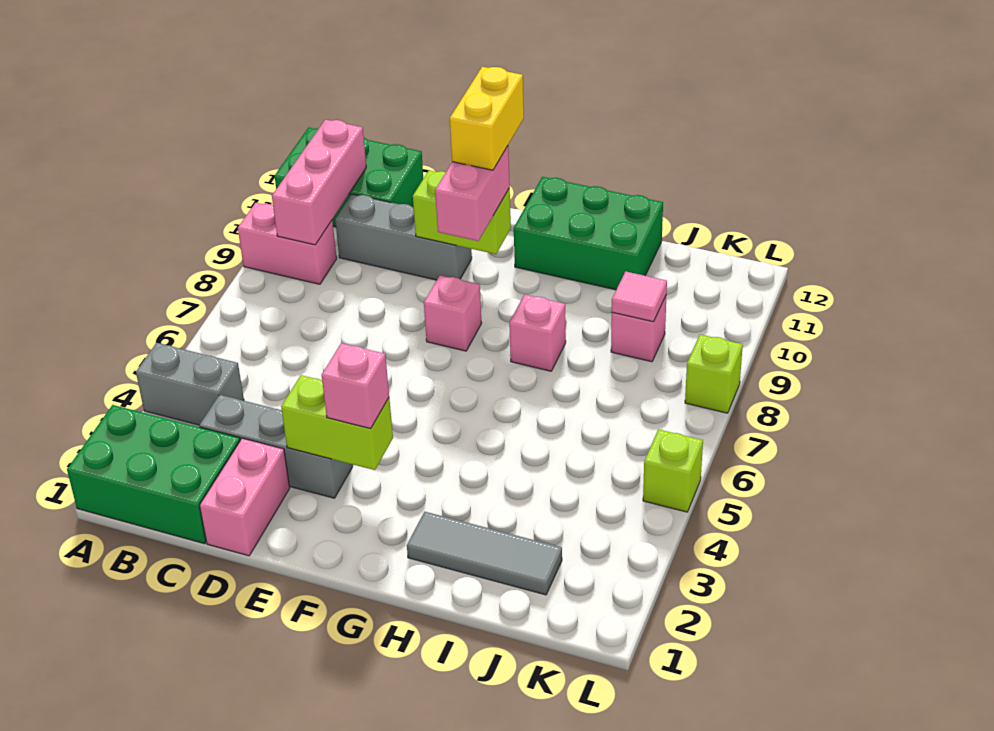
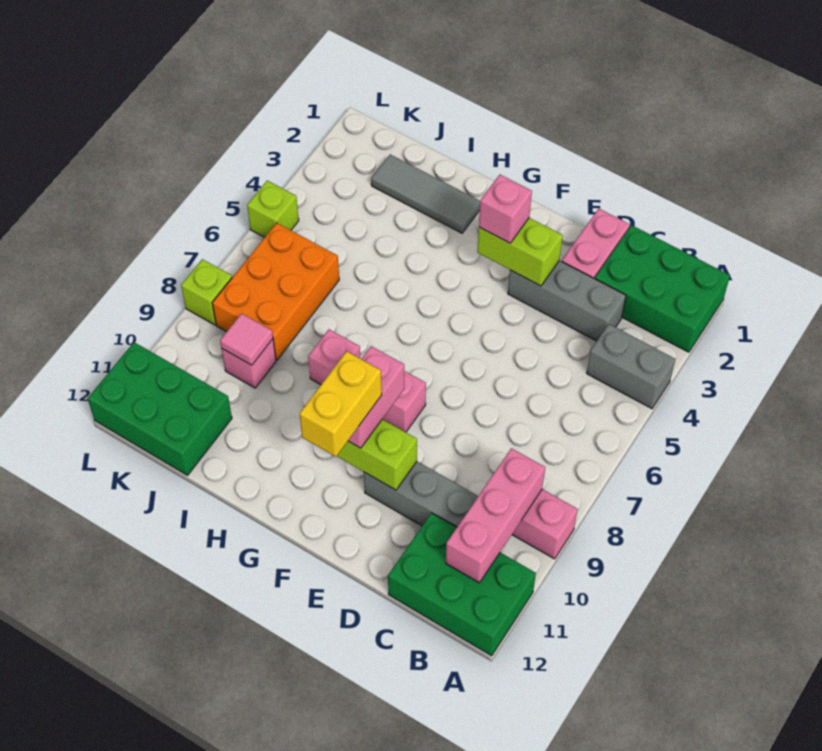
green 2x3 brick [514,177,663,290] -> green 2x3 brick moved to [88,342,232,475]
none -> orange 2x3 brick [212,223,339,360]

